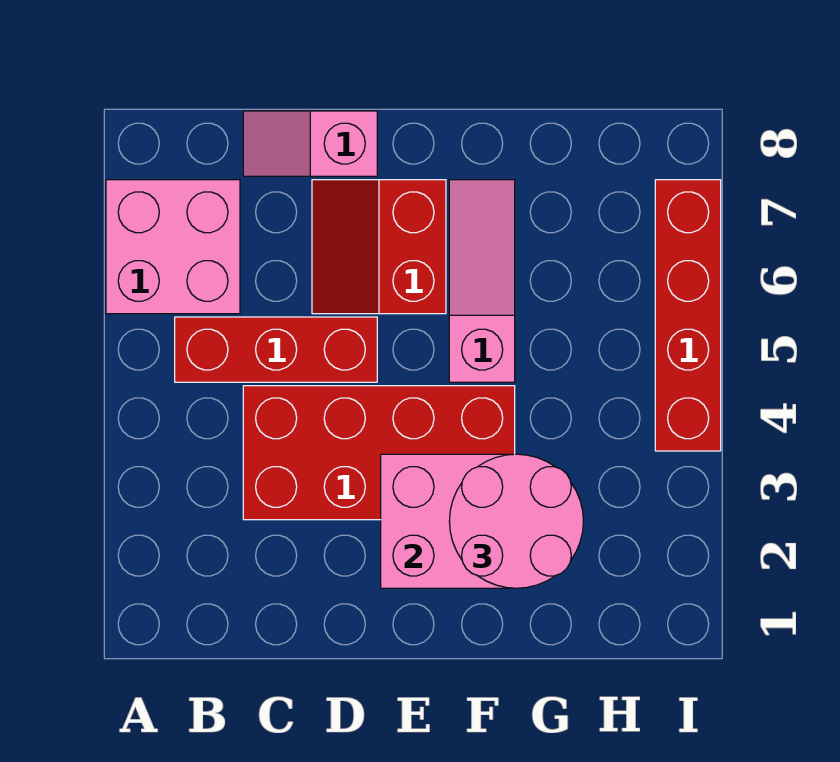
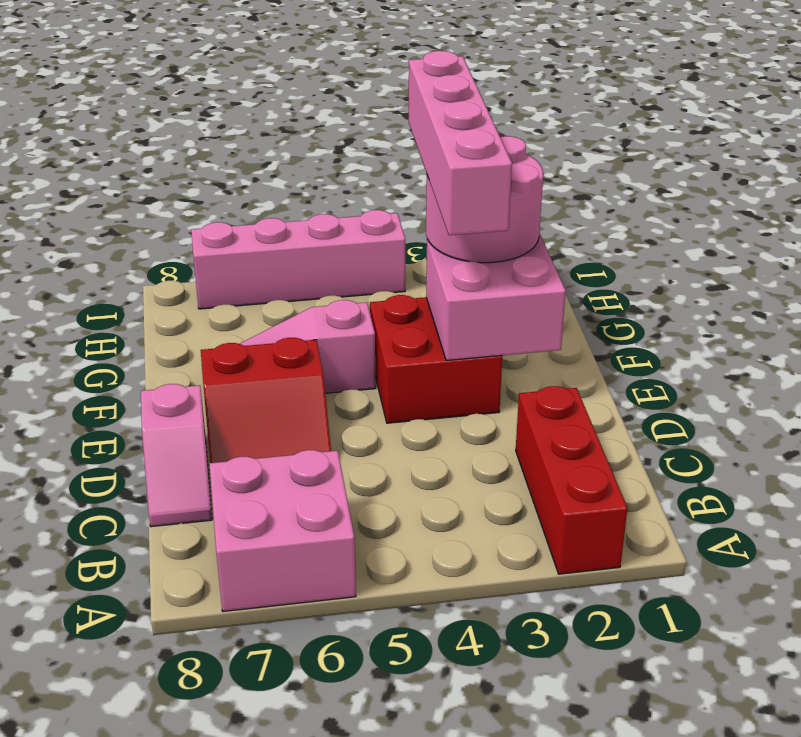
red 1x3 brick [175,317,377,382] -> red 1x3 brick moved to [516,386,628,574]
red 2x4 brick [243,386,515,520] -> red 2x2 brick [370,295,502,423]
none -> pink 1x4 brick [409,51,512,235]
red 1x4 brick [655,180,721,451] -> pink 1x4 brick [191,210,405,309]

